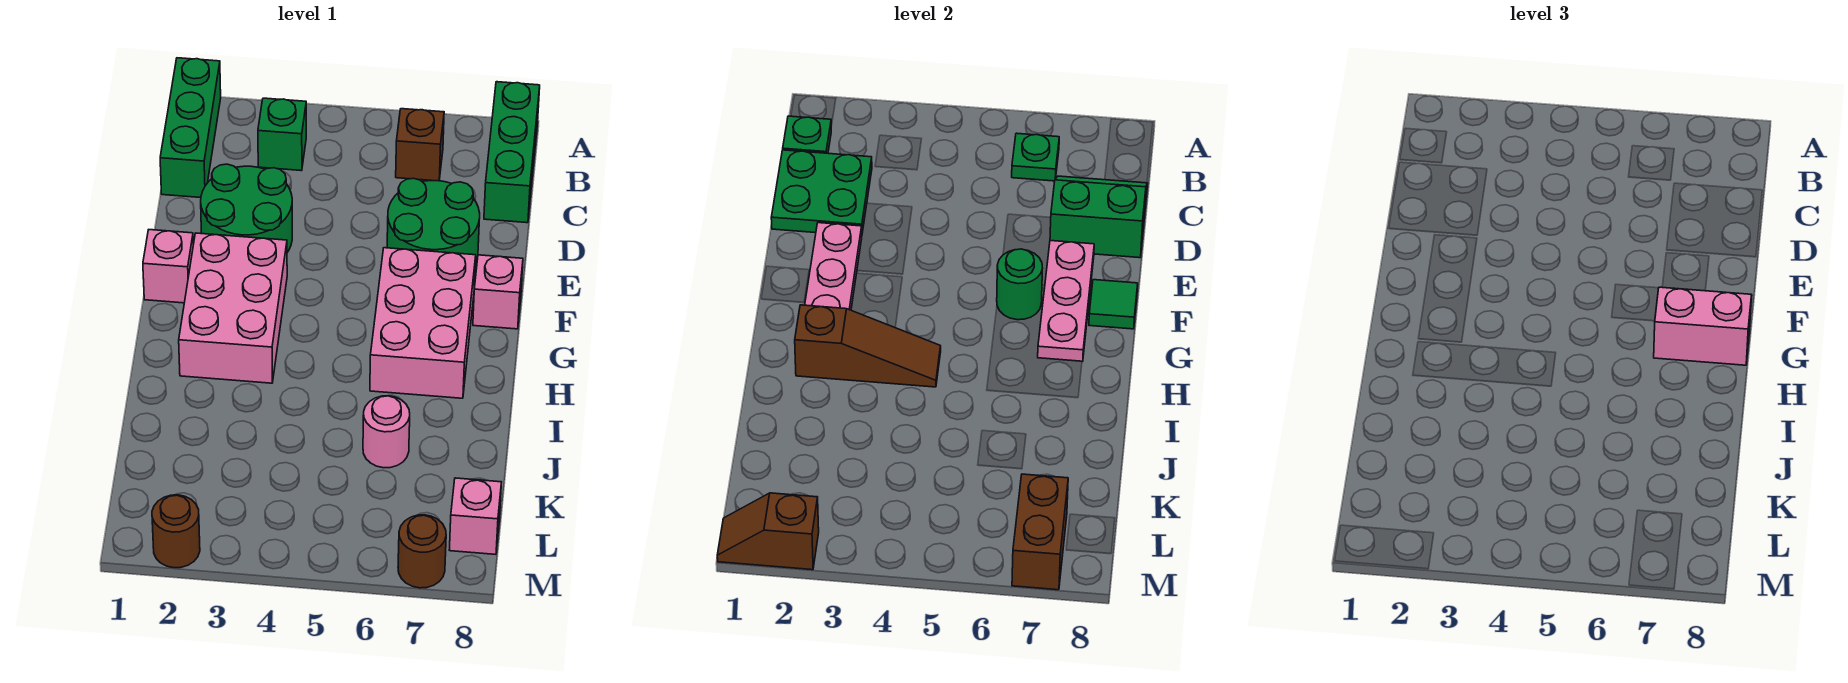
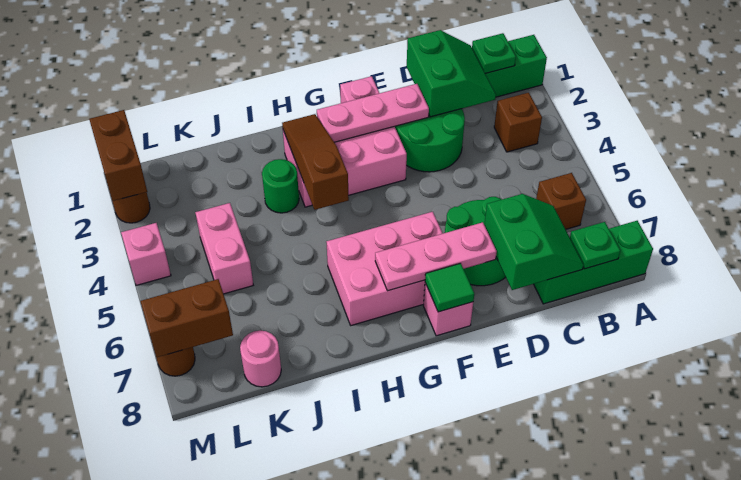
green 1x1 brick [258,98,306,171] -> brown 1x1 brick [494,93,542,152]
green 1x1 plate [1012,133,1059,181] -> green 1x1 plate moved to [570,222,620,269]
green 2x2 plate [771,150,872,233] -> green 2x2 slope [407,30,496,117]
green 1x1 round brick [997,249,1042,320] -> green 1x1 round brick moved to [262,159,299,213]
pink 1x2 brick [1654,287,1751,365] -> pink 1x2 brick moved to [195,203,253,294]
brown 1x3 slope [795,305,941,387] -> brown 1x3 slope turned to [282,114,349,210]
pink 1x1 round brick [363,396,410,468] -> pink 1x1 round brick moved to [240,331,281,387]
pink 1x1 brick [449,478,501,554] -> pink 1x1 brick moved to [121,223,171,285]
brown 1x2 slope [717,493,819,570] -> brown 1x2 brick [89,110,147,201]

